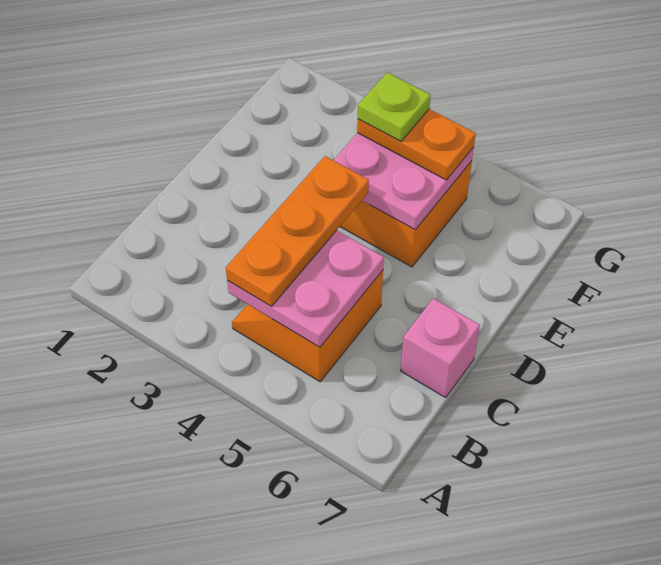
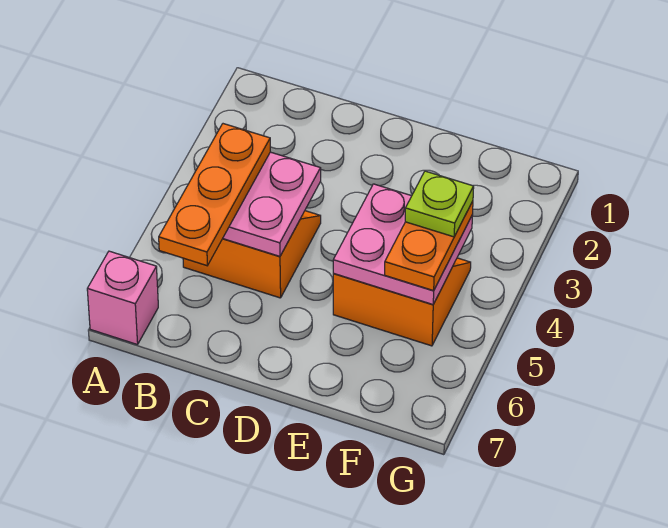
orange 1x3 plate [226,156,369,306] -> orange 1x3 plate turned to [159,124,270,266]
pink 1x1 brick [401,298,480,398] -> pink 1x1 brick moved to [87,251,158,345]

